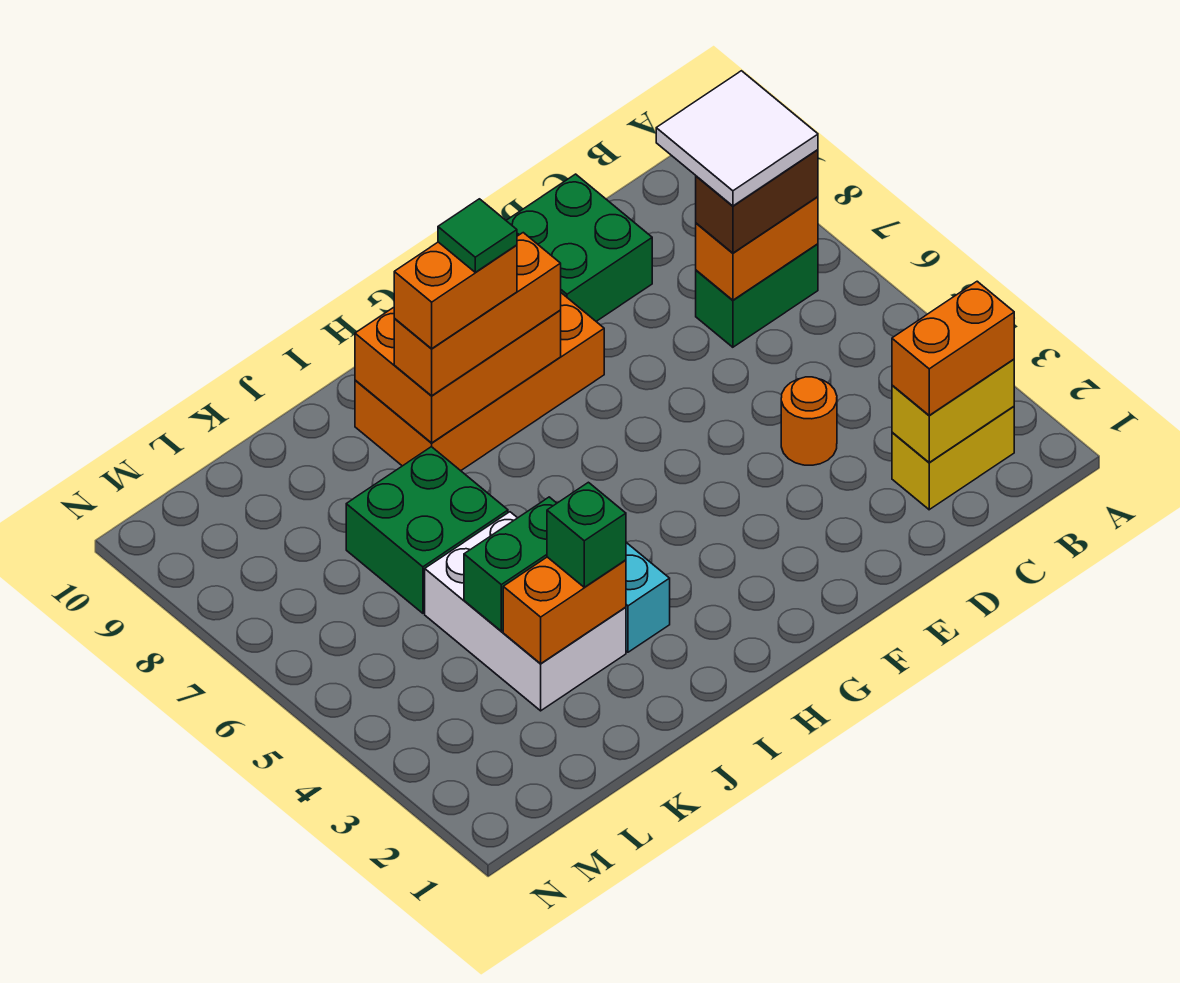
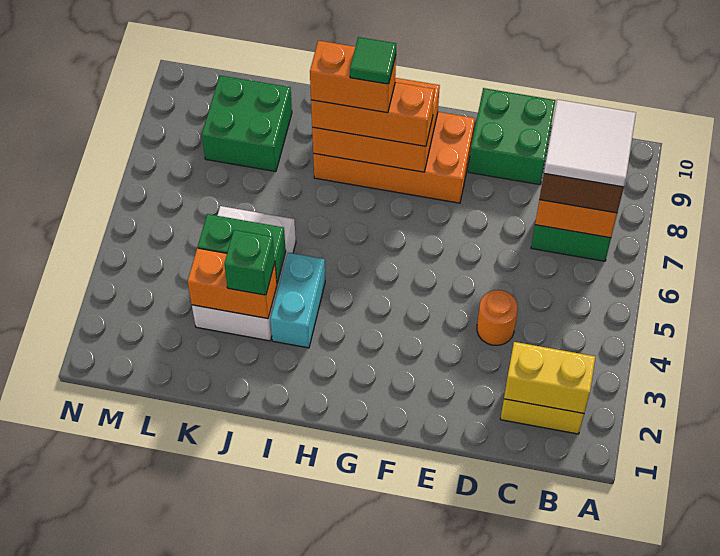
orange 1x2 brick [892,281,1014,415] -> none
green 2x2 brick [346,447,508,613] -> green 2x2 brick moved to [202,76,292,172]

